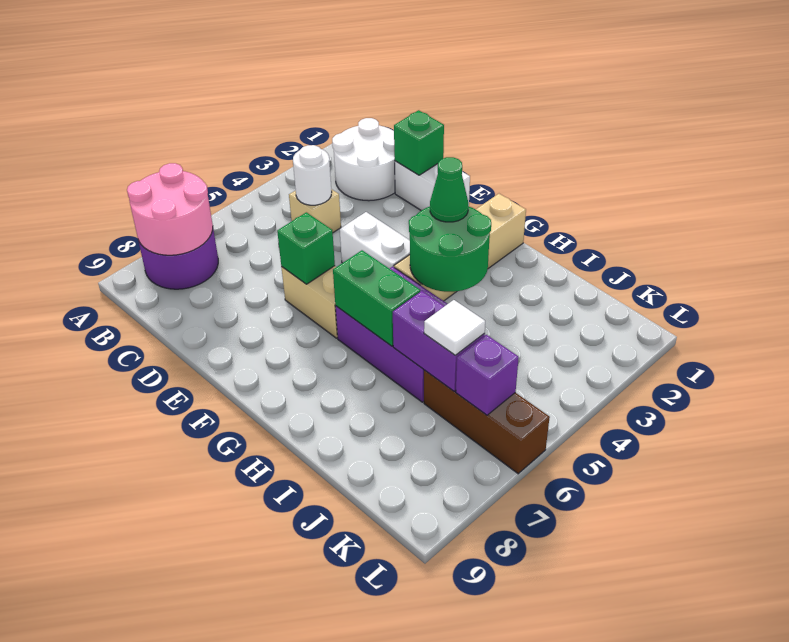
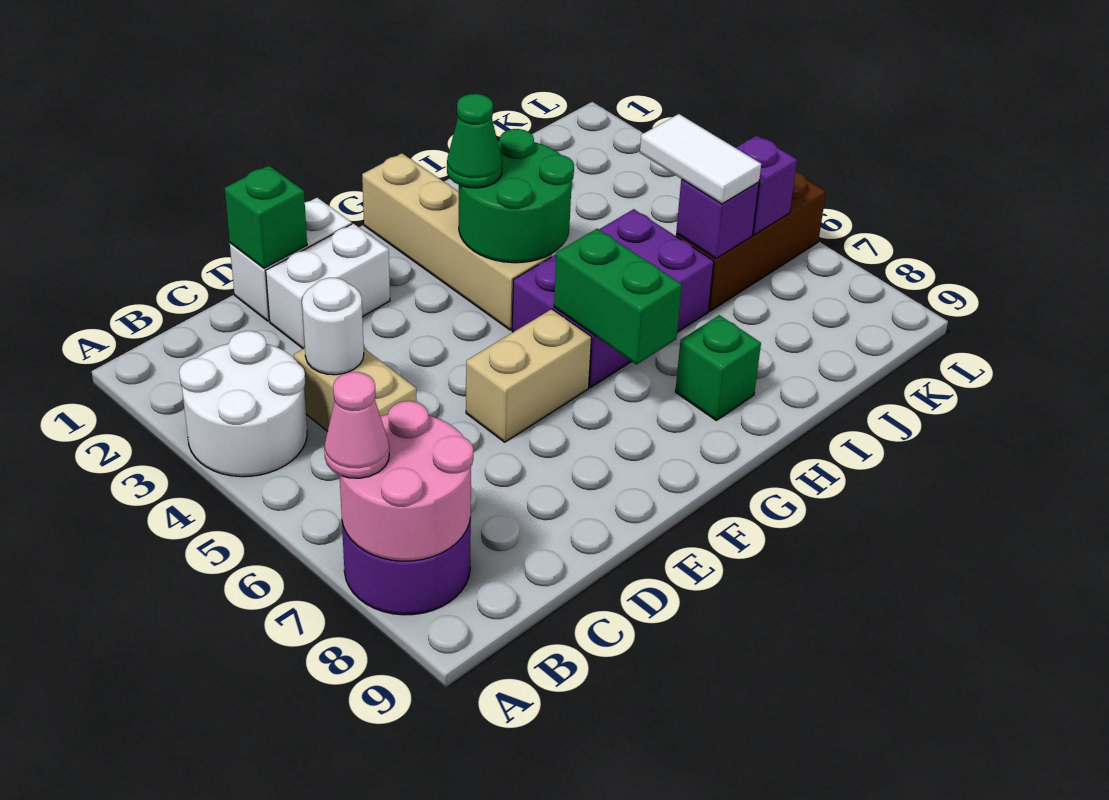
none -> pink 1x1 cone [324,372,389,478]
white 2x2 round brick [332,118,395,201] -> white 2x2 round brick moved to [179,331,307,477]
tan 1x1 brick [289,189,341,233] -> tan 1x2 brick [294,348,416,431]
white 1x2 brick [340,212,410,269] -> white 1x2 brick moved to [266,223,390,349]
green 1x1 brick [277,212,335,284] -> green 1x1 brick moved to [675,315,761,420]
green 1x2 brick [333,250,420,346] -> green 1x2 brick turned to [554,229,682,364]
purple 1x2 brick [393,291,485,391] -> purple 1x1 brick [676,180,759,259]
white 1x1 tile [424,300,485,355] -> white 1x2 tile [640,114,761,204]

